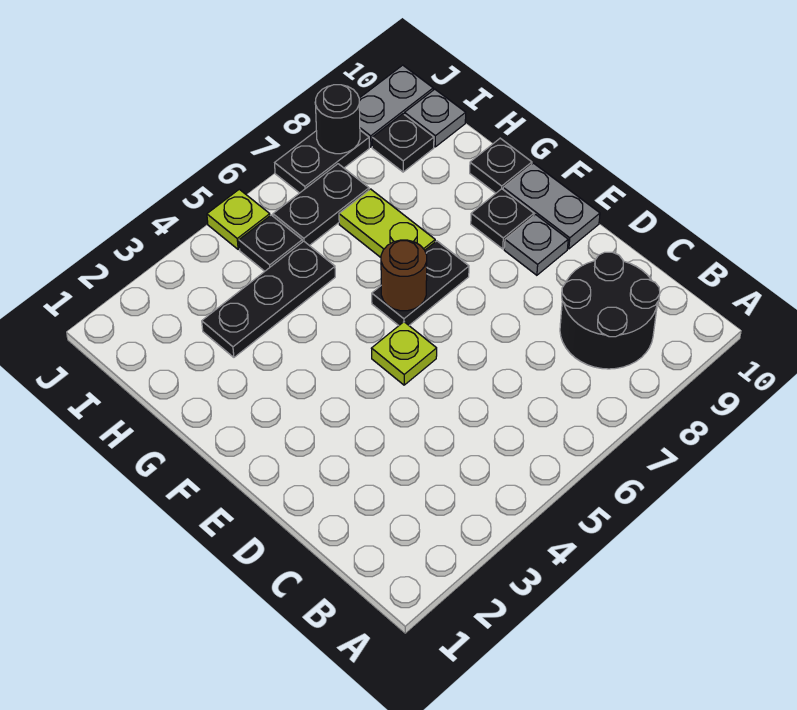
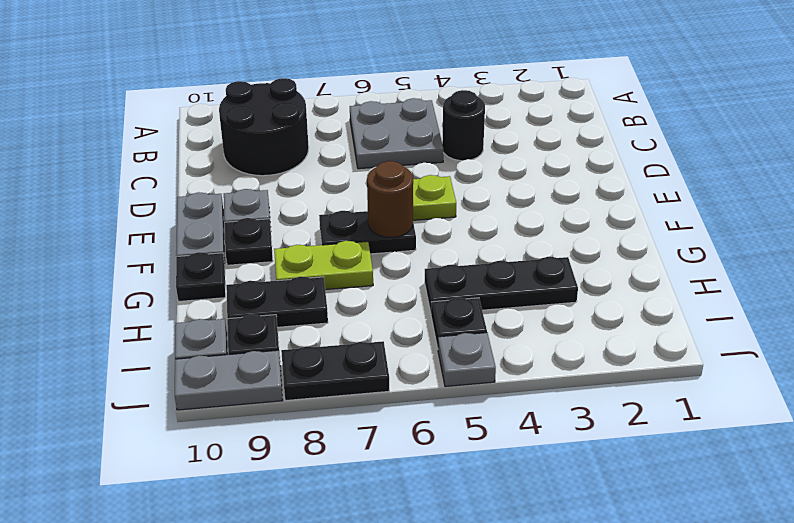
none -> grey 2x2 plate [350,98,443,169]
lime 1x2 plate [339,189,435,257] -> lime 1x2 plate turned to [274,241,373,290]
black 1x2 plate [273,164,369,246] -> black 1x2 plate moved to [226,277,328,327]
lime 1x1 plate [207,189,270,250] -> grey 1x1 plate [438,333,496,387]
black 1x1 round brick [315,85,360,154] -> black 1x1 round brick moved to [442,90,485,161]

